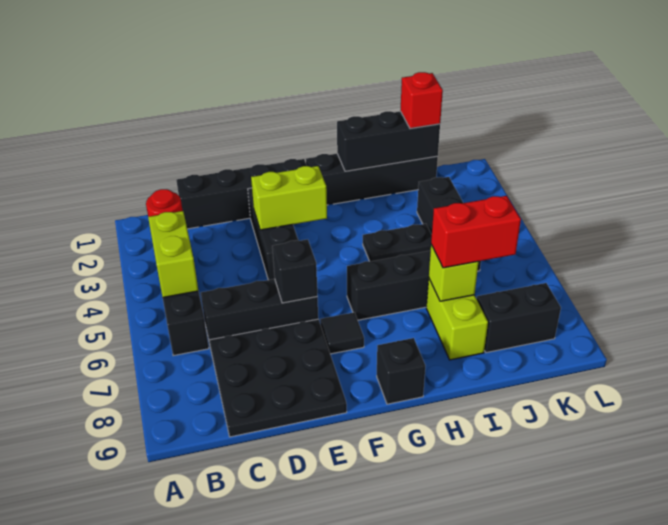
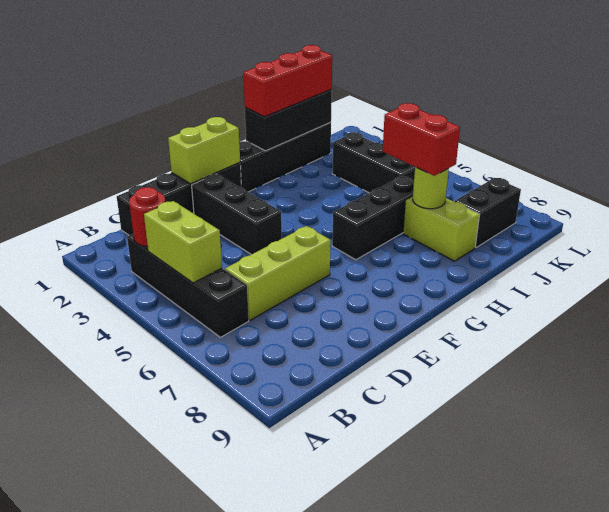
black 1x3 brick [201,279,318,343] -> lime 1x3 brick [225,226,331,320]
black 3x3 plate [209,319,347,437] -> none
lime 1x2 brick [251,166,327,230] -> lime 1x2 brick moved to [168,117,240,184]
black 1x1 brick [272,239,317,303] -> none
black 1x1 tile [320,312,364,354] -> none
black 1x1 brick [377,338,425,404] -> none
black 1x2 plate [363,224,432,261] -> none
lime 1x1 brick [429,245,478,301] -> lime 1x1 round brick [413,167,449,209]
red 1x2 brick [431,196,521,268] -> red 1x2 brick turned to [383,103,460,176]
red 1x1 brick [401,72,443,129] -> red 1x3 brick [243,45,332,117]

